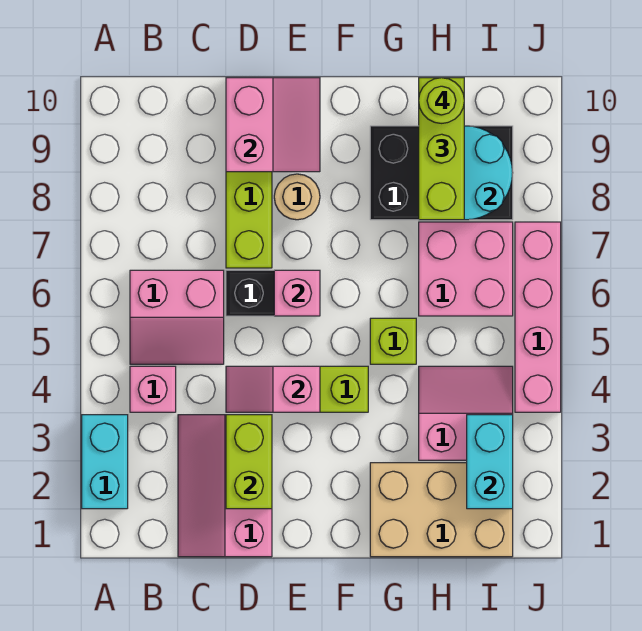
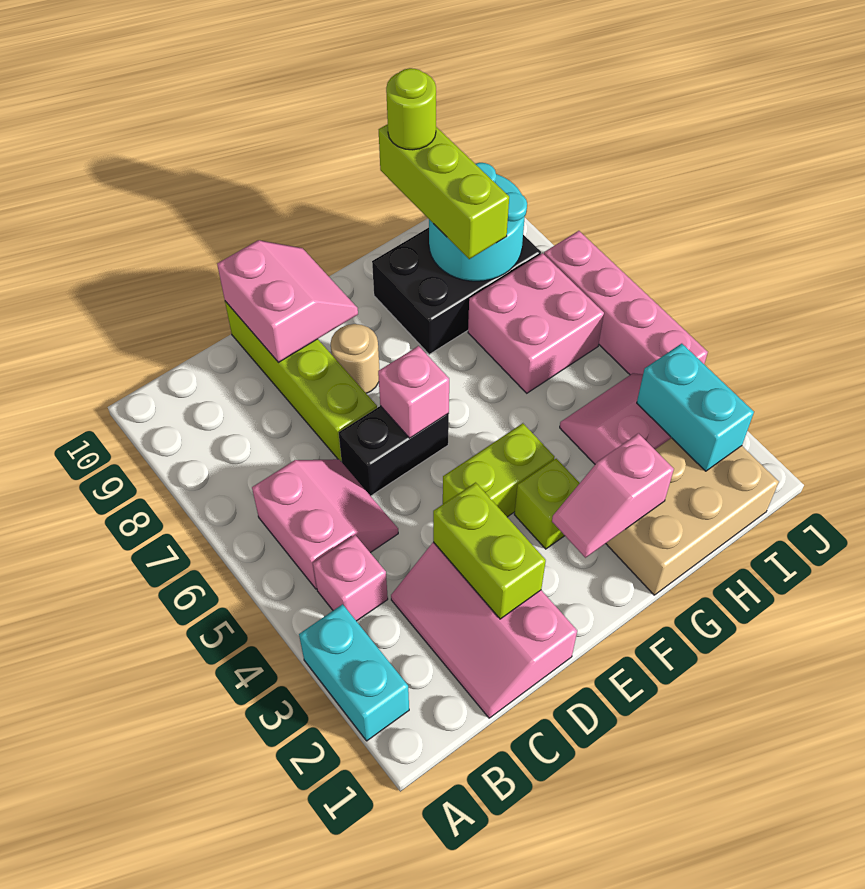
pink 2x2 slope [130,270,224,364] -> pink 2x2 slope turned to [252,459,398,589]
pink 1x2 slope [226,366,320,412] -> pink 1x2 slope moved to [552,433,674,558]
lime 1x1 brick [370,318,416,364] -> lime 1x1 brick moved to [514,459,580,549]

